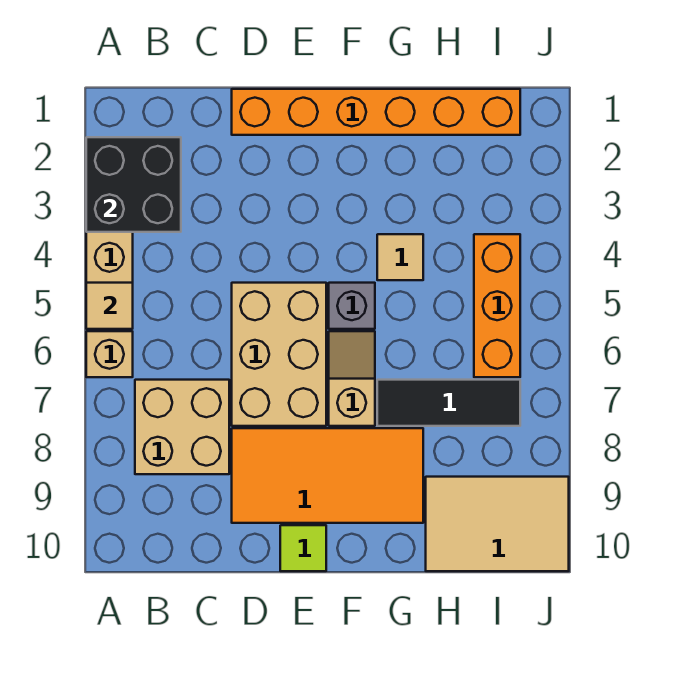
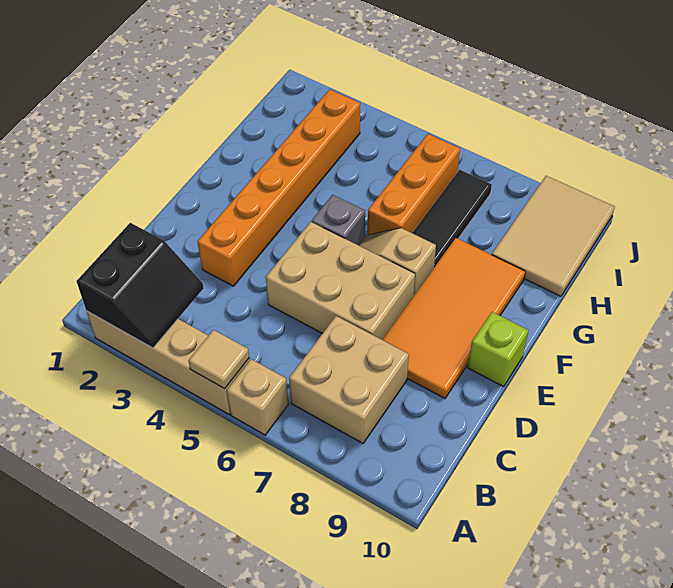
black 2x2 brick [86,137,181,232] -> black 2x2 slope [76,223,203,348]
orange 1x6 brick [232,89,520,135] -> orange 1x6 brick moved to [197,89,360,286]
lime 1x1 tile [280,525,326,571] -> lime 1x1 brick [468,312,528,387]
tan 1x1 tile [377,234,423,280] -> none
orange 1x3 brick [474,234,520,377] -> orange 1x3 brick turned to [368,134,460,235]

